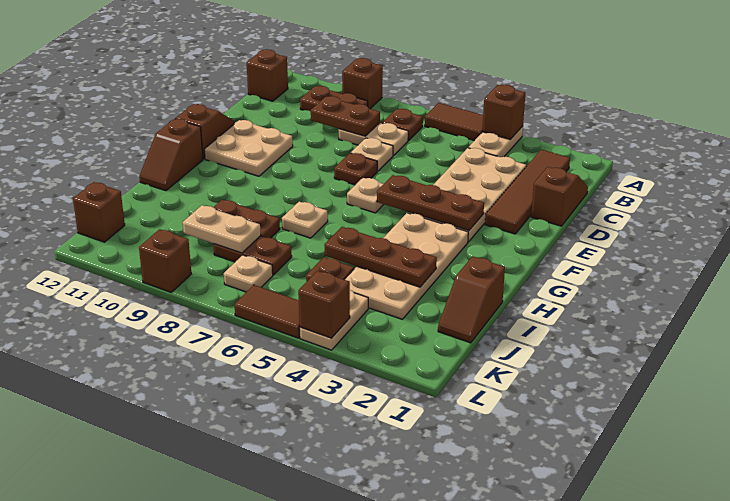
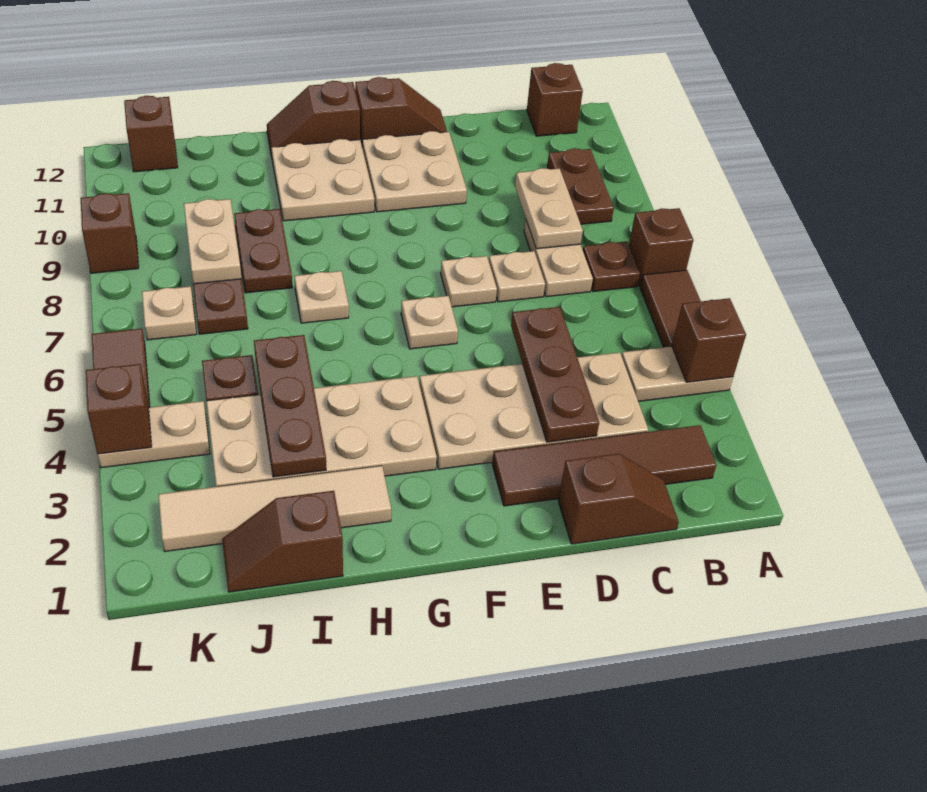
brown 1x1 brick [342,58,383,109] -> brown 1x1 brick moved to [629,208,693,286]
brown 1x2 plate [311,96,380,136] -> tan 1x2 plate [515,168,583,249]
brown 1x1 plate [334,153,377,185] -> tan 1x1 plate [441,256,497,307]
brown 1x3 plate [377,175,484,231] -> brown 1x3 plate moved to [511,307,599,442]
none -> tan 2x2 plate [272,139,374,221]
none -> tan 1x4 tile [158,466,391,551]

